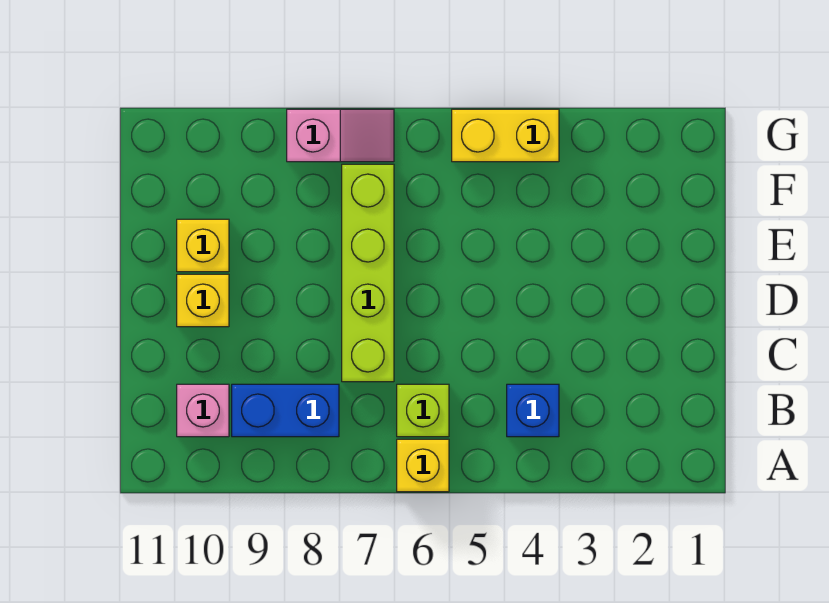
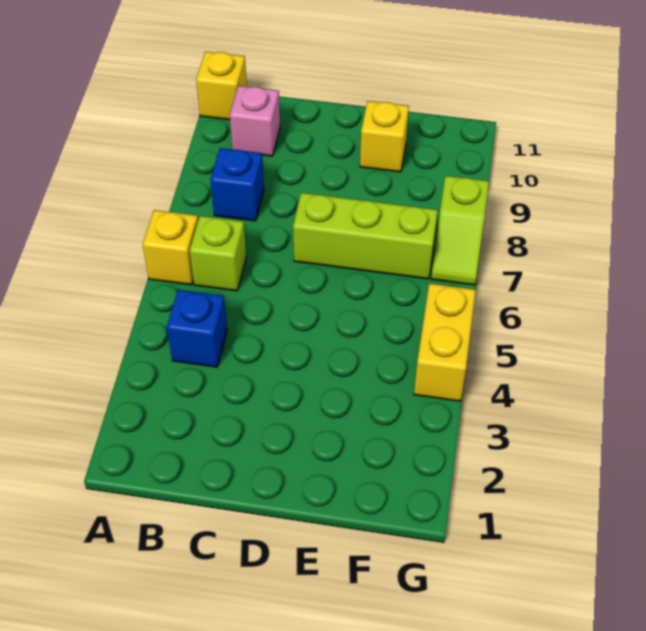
blue 1x2 brick [232,384,339,437] -> blue 1x1 brick [210,148,264,221]
lime 1x4 brick [342,164,394,382] -> lime 1x3 brick [293,193,438,279]
yellow 1x1 brick [177,274,229,327] -> yellow 1x1 brick moved to [196,51,247,120]
pink 1x2 slope [287,109,394,162] -> lime 1x2 slope [431,176,489,285]

